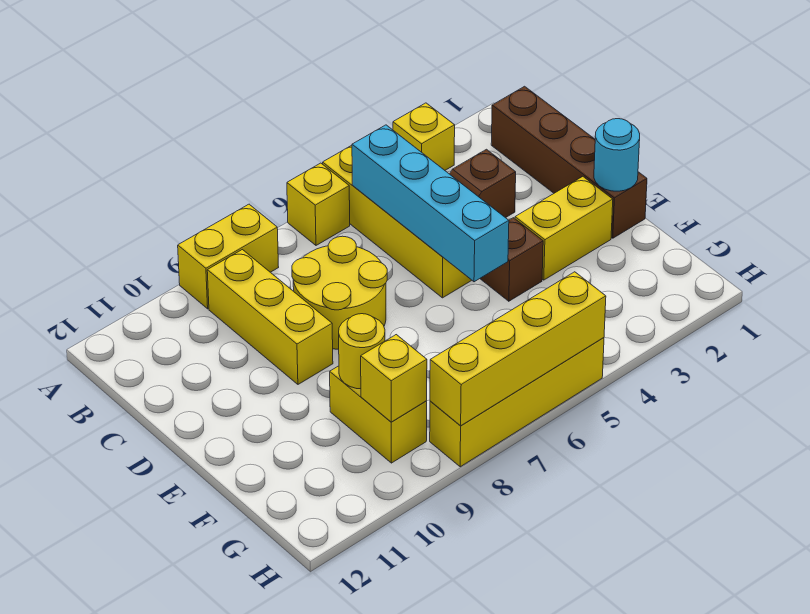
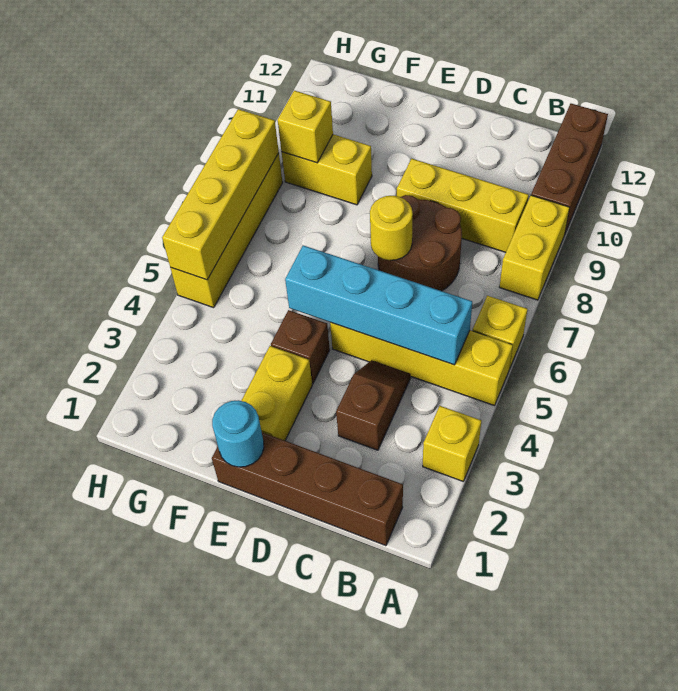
none -> brown 1x3 brick [531,104,608,233]
yellow 2x2 round brick [292,236,387,349] -> brown 2x2 round brick [378,195,462,291]
yellow 1x1 round brick [339,314,385,389] -> yellow 1x1 round brick moved to [370,196,413,260]

